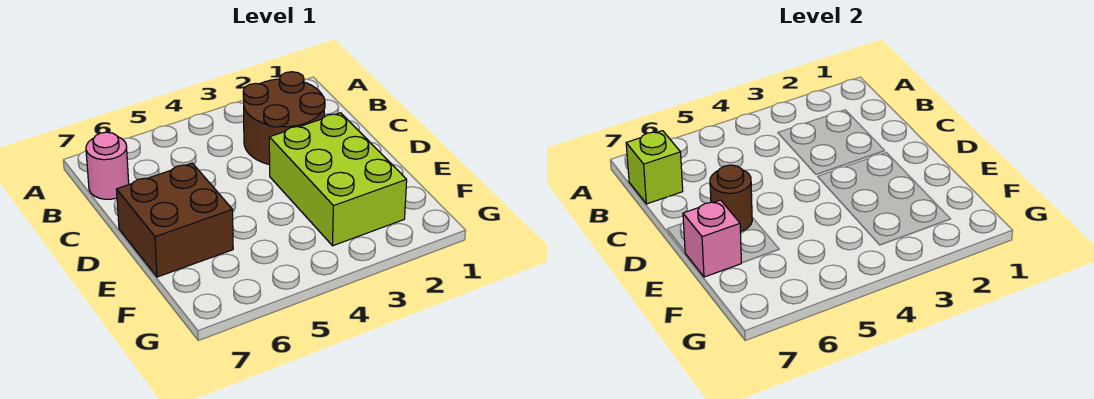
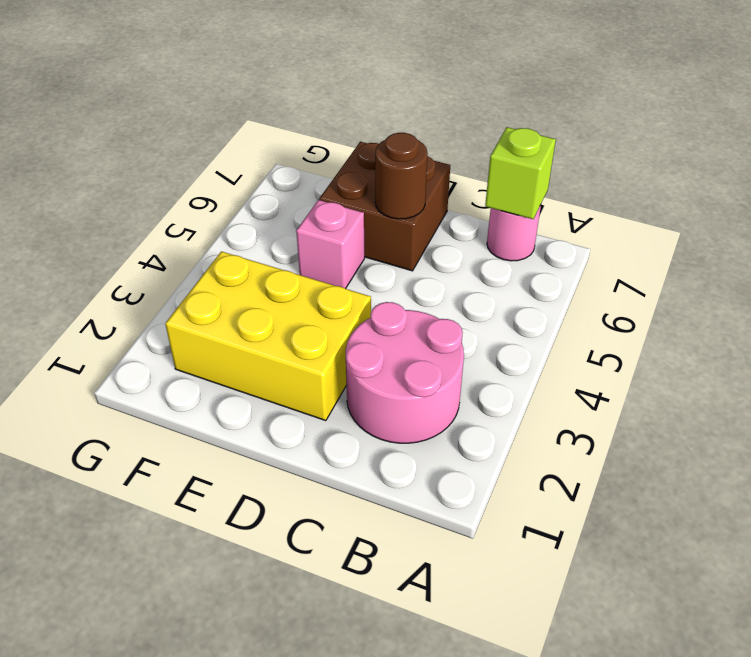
brown 2x2 round brick [243,72,325,165] -> pink 2x2 round brick [346,302,464,443]
lime 2x3 brick [269,113,407,246] -> yellow 2x3 brick [165,252,371,421]
pink 1x1 brick [683,200,741,277] -> pink 1x1 brick moved to [296,200,364,289]

